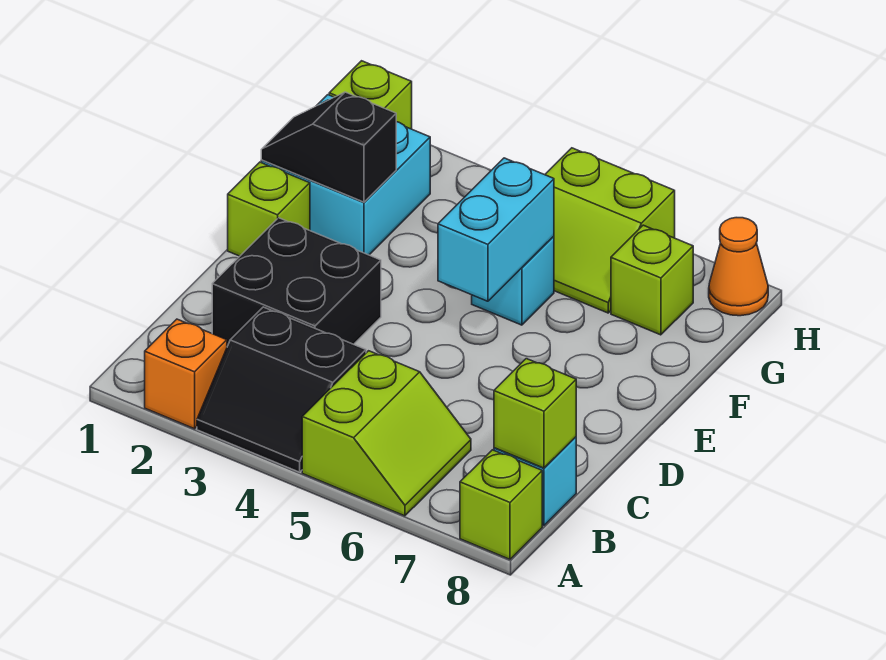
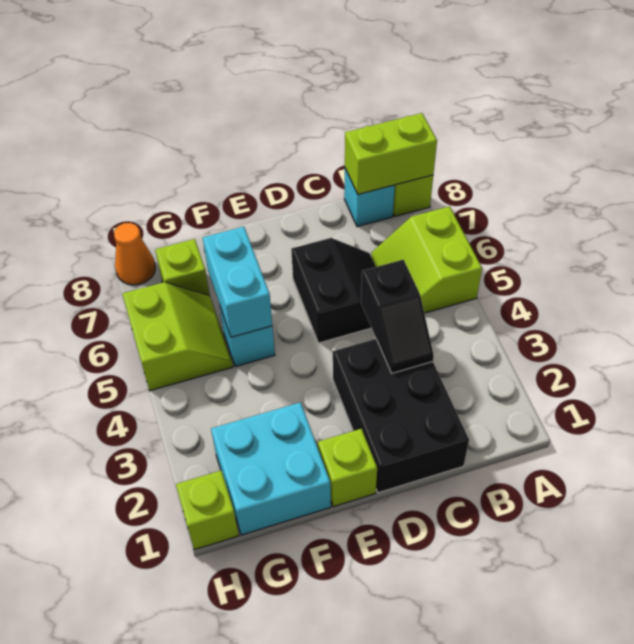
orange 1x1 brick [145,319,227,429] -> none
black 2x2 slope [197,307,366,472] -> black 2x2 slope moved to [291,238,376,343]
lime 2x2 slope [302,351,471,516] -> lime 2x2 slope turned to [371,206,482,313]
lime 1x1 brick [494,359,576,468] -> lime 1x2 brick [345,113,437,194]
black 2x2 brick [212,218,381,346] -> black 2x3 brick [333,339,469,493]
cyan 1x2 brick [438,158,554,301] -> cyan 1x2 brick turned to [203,227,272,337]
black 1x2 slope [261,92,396,202] -> black 1x2 slope moved to [361,260,434,373]

